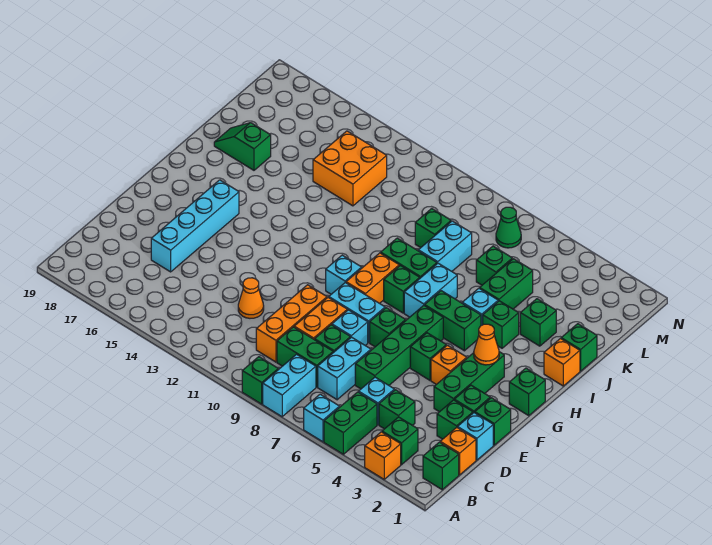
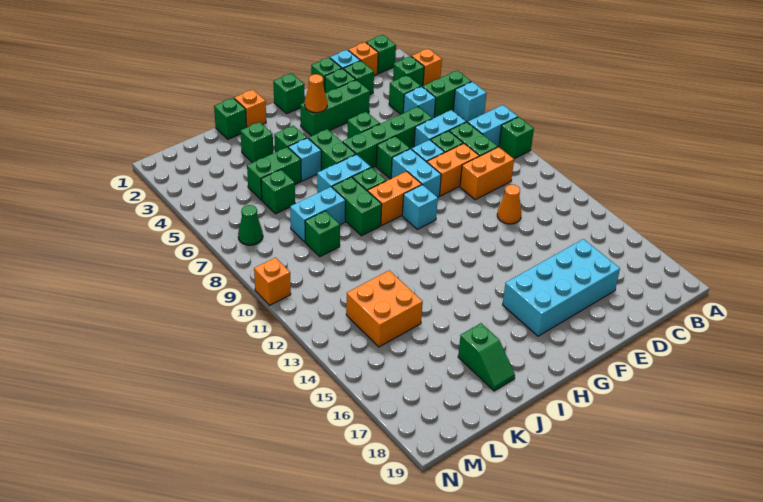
orange 1x3 brick [256,285,327,362] -> orange 1x2 brick [460,147,514,200]
cyan 1x4 brick [151,180,239,272] -> cyan 2x4 brick [503,239,620,336]
orange 1x1 brick [431,345,467,384] -> orange 1x1 brick moved to [254,258,291,305]

